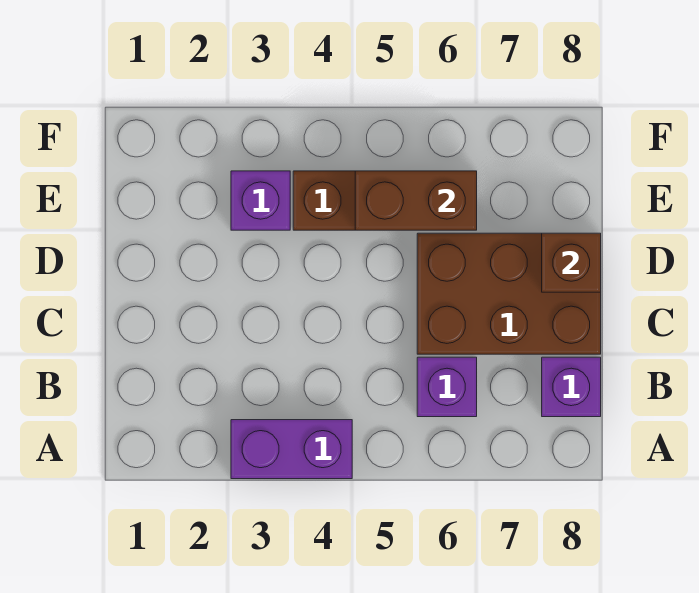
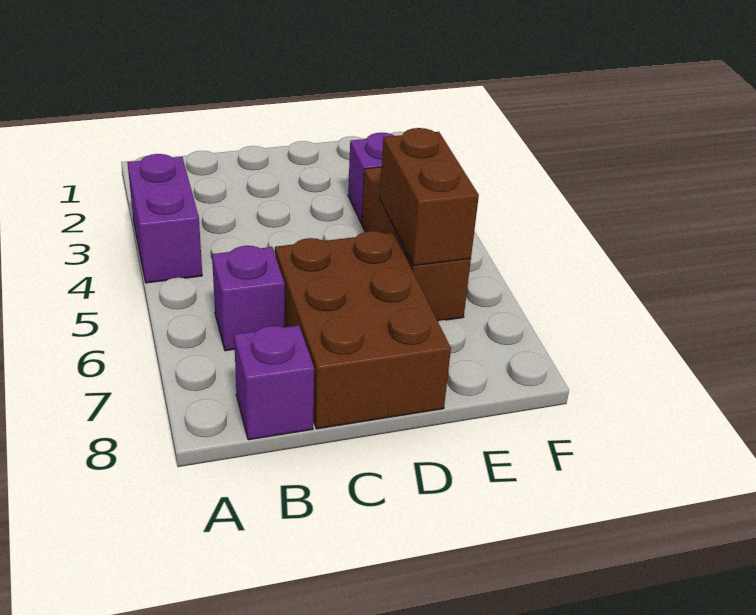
brown 1x1 brick [542,233,601,292] -> none

